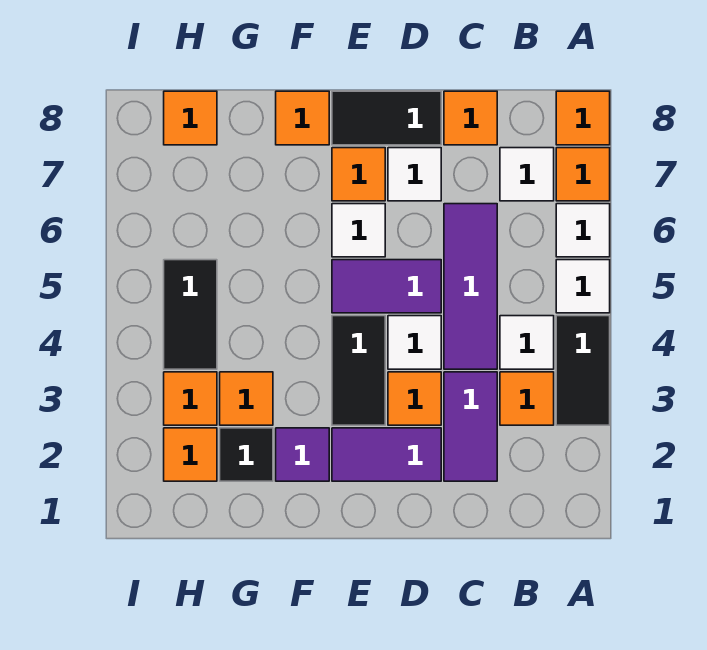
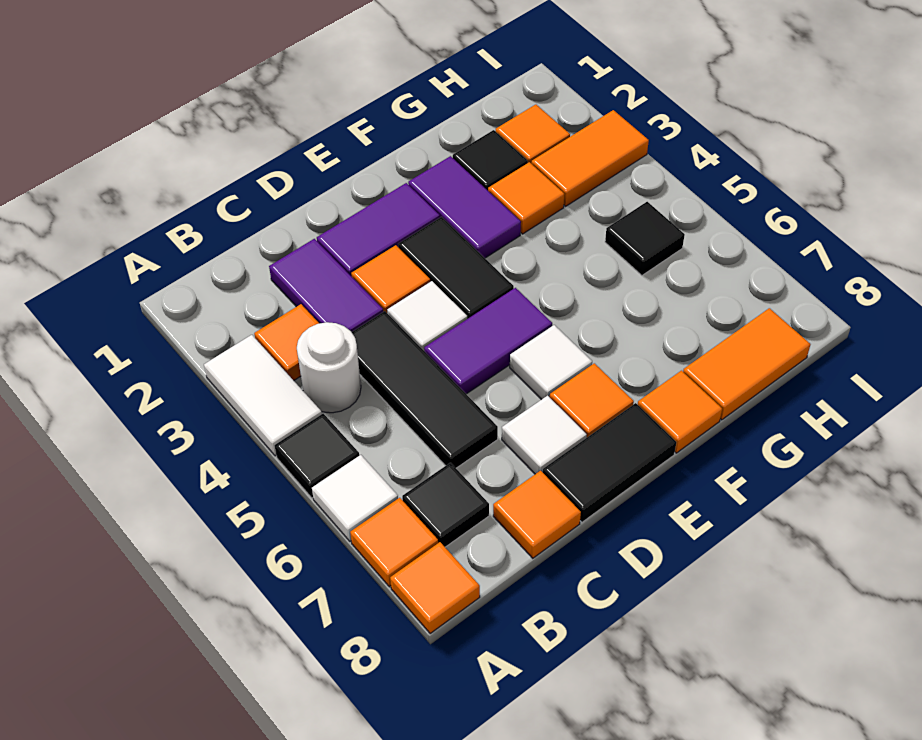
black 1x2 tile [556,316,610,425] -> white 1x2 tile [204,335,322,456]
white 1x1 tile [556,260,610,313] -> black 1x1 tile [275,414,359,498]
white 1x1 tile [500,316,554,369] -> white 1x1 round brick [297,322,361,413]
white 1x1 tile [500,148,554,201] -> black 1x1 tile [402,463,489,547]
purple 1x3 tile [444,204,497,369] -> black 1x3 tile [352,311,498,468]
purple 1x1 tile [276,428,329,481] -> purple 1x2 tile [408,156,521,258]
orange 1x1 tile [164,372,217,425] -> orange 1x2 tile [531,110,649,206]
black 1x2 tile [164,260,217,369] -> black 1x1 tile [605,202,685,275]
orange 1x1 tile [164,91,217,145] -> orange 1x2 tile [683,308,810,420]

